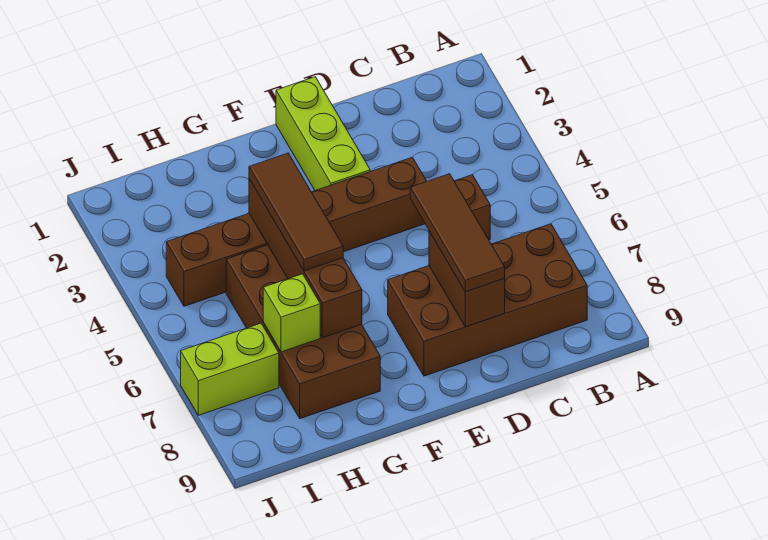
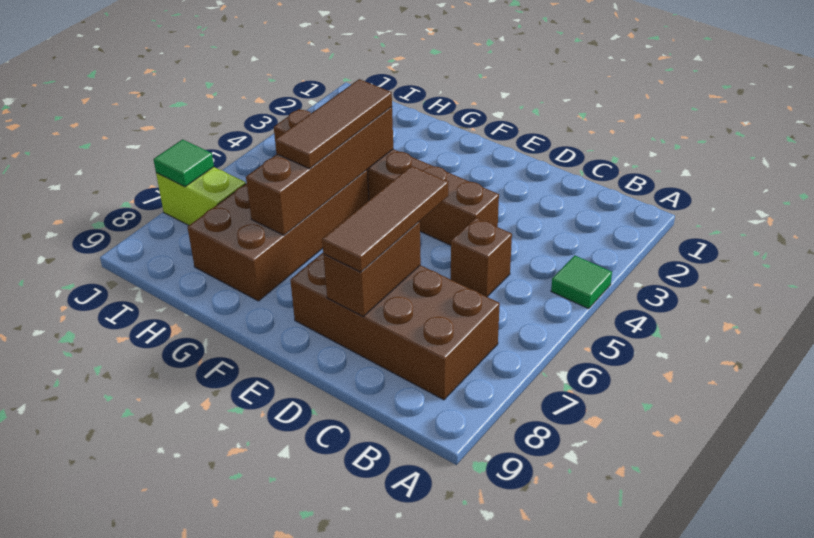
none -> green 1x1 tile [551,255,612,309]
lime 1x3 brick [276,77,370,191] -> none
lime 1x1 brick [263,274,320,352] -> none
none -> green 1x1 tile [153,140,214,187]

